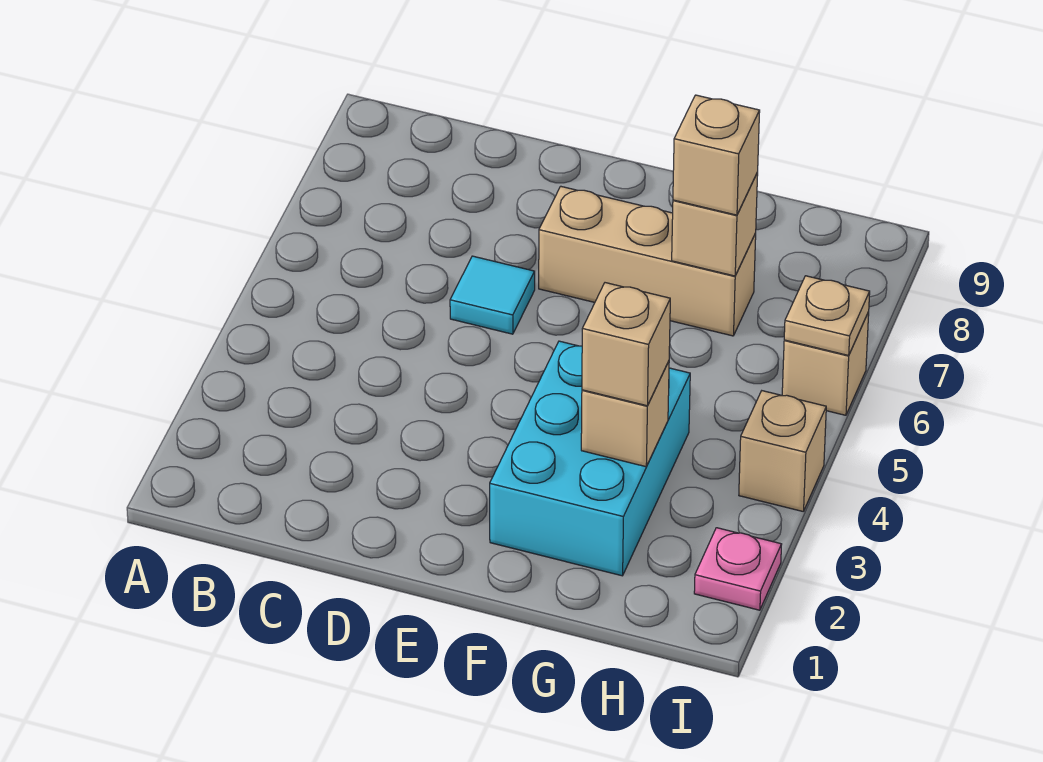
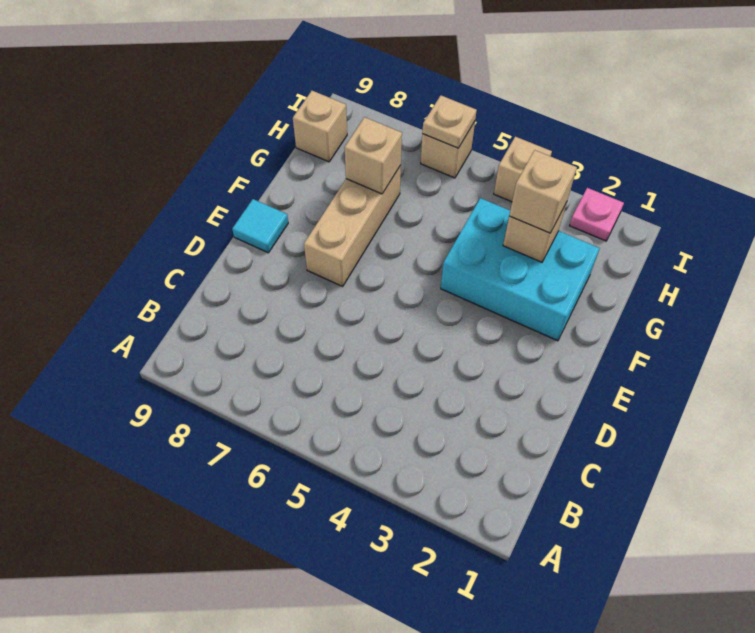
cyan 1x1 tile [450,256,535,334] -> cyan 1x1 tile moved to [232,199,288,253]
tan 1x1 brick [673,95,760,215] -> tan 1x1 brick moved to [293,91,347,162]

